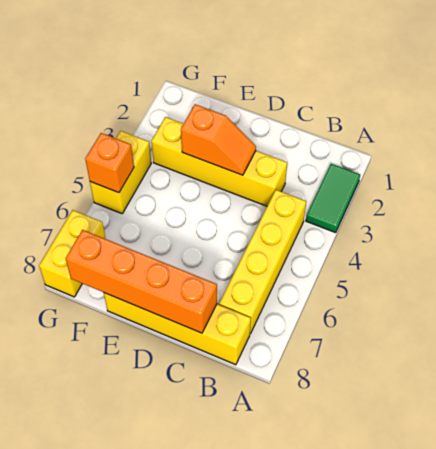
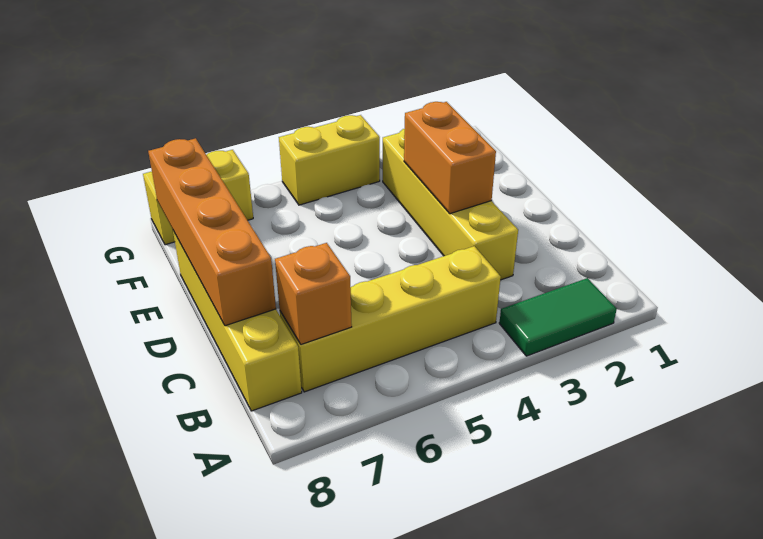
orange 1x2 slope [181,104,256,175] -> orange 1x2 brick [404,102,496,214]
orange 1x1 brick [85,133,134,193] -> orange 1x1 brick moved to [275,243,352,344]

